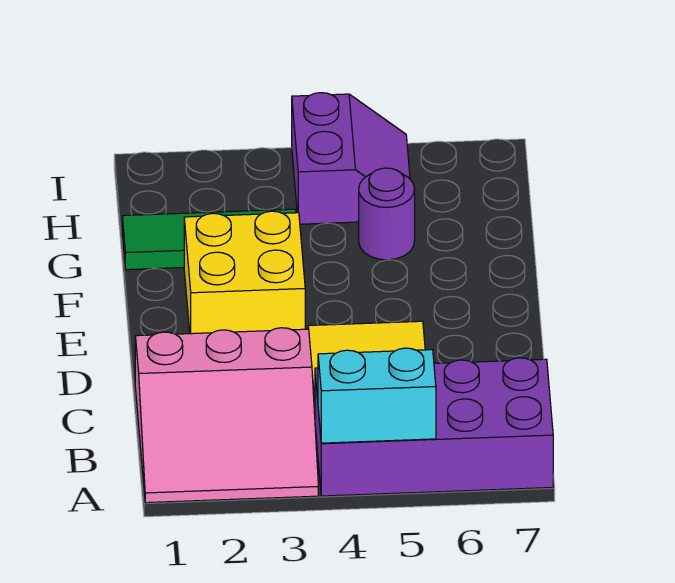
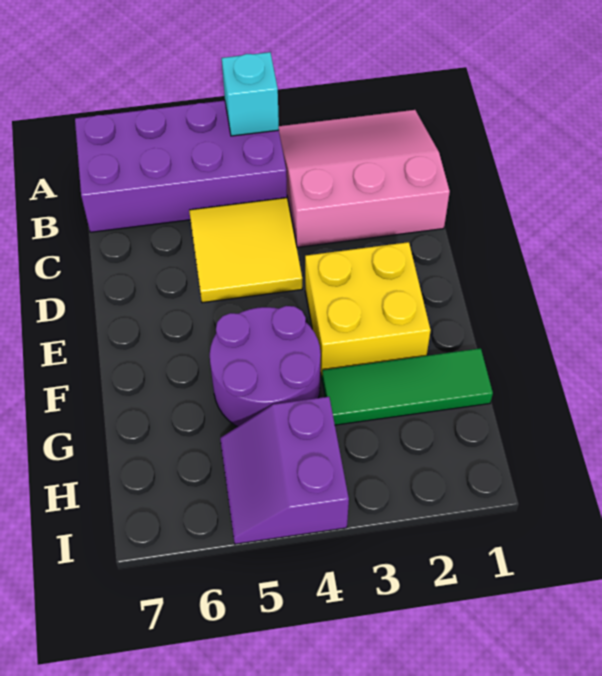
cyan 1x2 brick [318,348,436,443] -> cyan 1x1 brick [222,52,279,136]
purple 1x1 round brick [359,168,415,260] -> purple 2x2 round brick [210,306,321,427]

